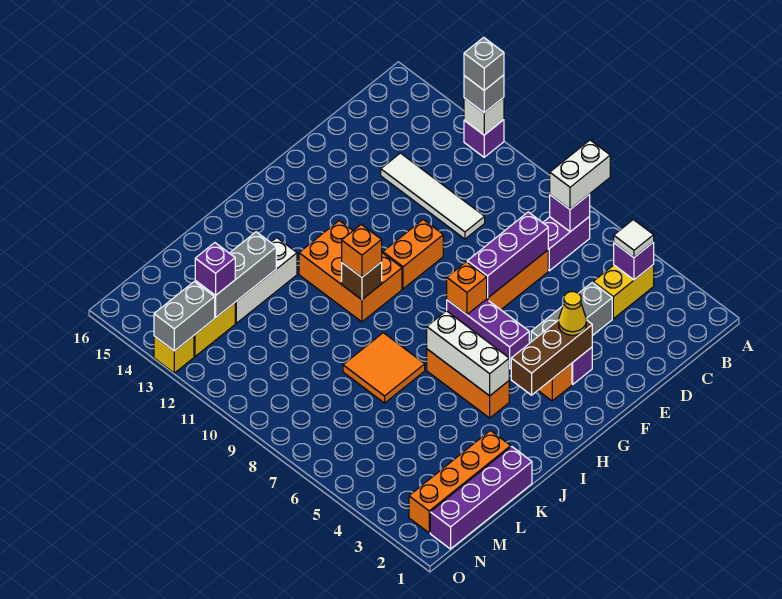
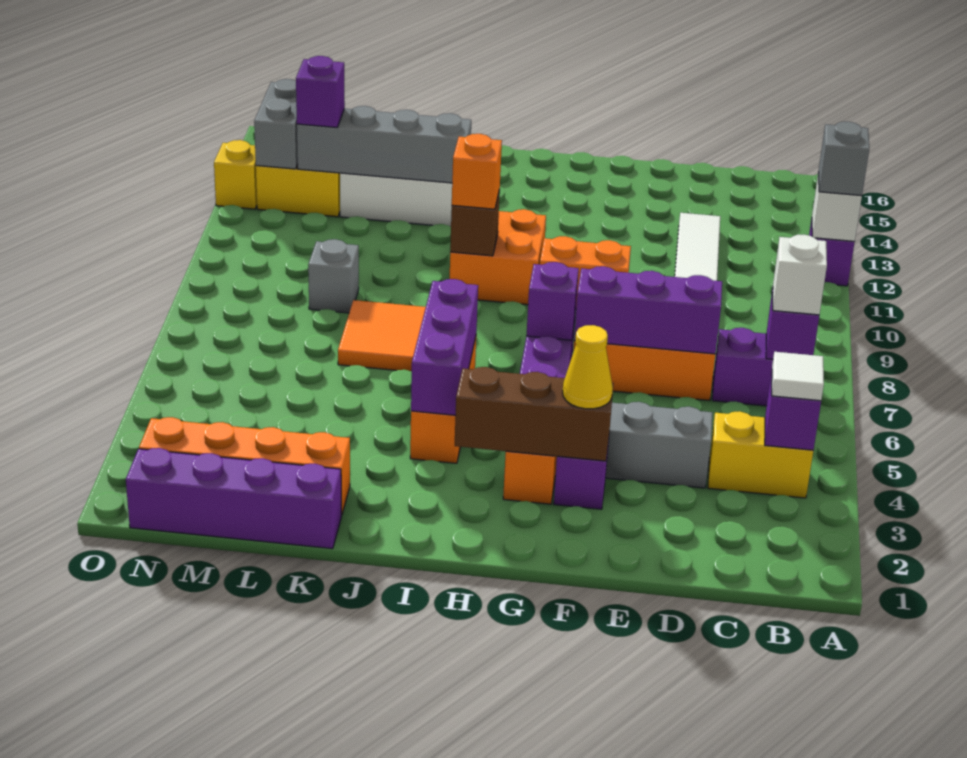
white 1x2 brick [550,140,610,209] -> white 1x1 brick [773,235,827,315]
grey 1x1 brick [464,38,504,90] -> grey 1x1 brick moved to [308,239,359,313]
orange 1x1 brick [447,262,487,314] -> purple 1x1 brick [526,262,579,340]
orange 2x3 brick [299,221,402,322] -> orange 2x2 brick [450,209,546,305]
white 1x3 brick [427,311,509,396] -> purple 1x3 brick [411,279,478,415]
grey 1x3 brick [195,232,276,318] -> grey 1x4 brick [297,106,471,183]
grey 1x2 brick [154,281,215,351] -> grey 1x2 brick turned to [254,79,298,169]

